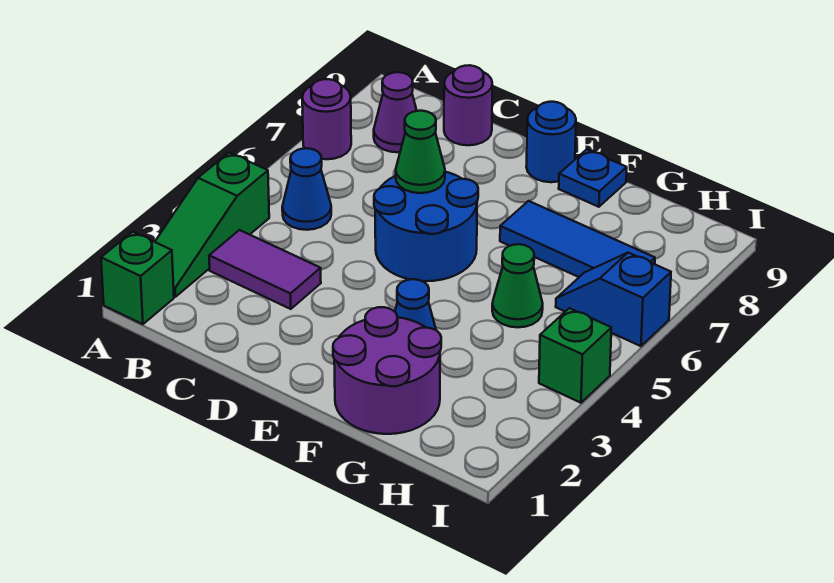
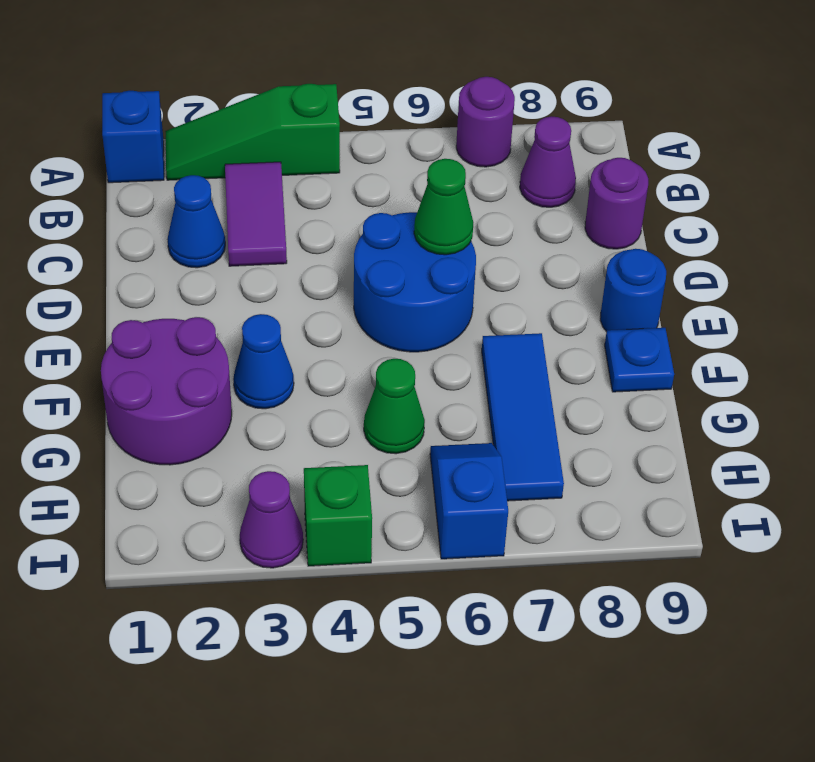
green 1x1 brick [101,232,174,324] -> blue 1x1 brick [102,91,164,183]
blue 1x1 cone [282,148,331,230] -> blue 1x1 cone moved to [167,175,225,268]
none -> purple 1x1 cone [240,471,303,568]

